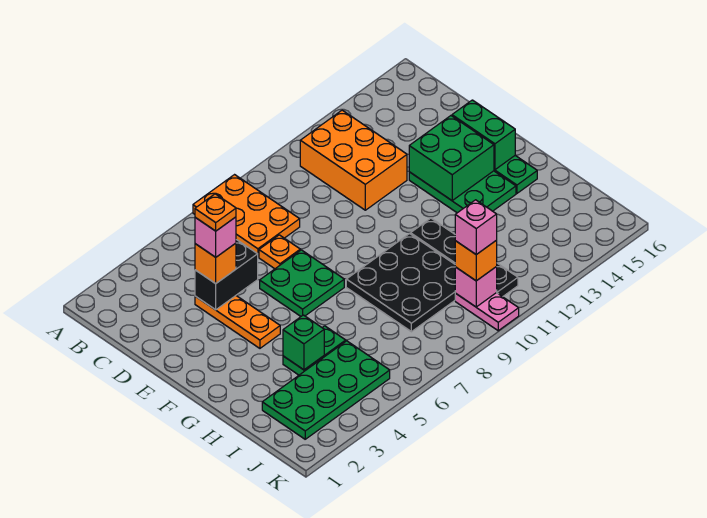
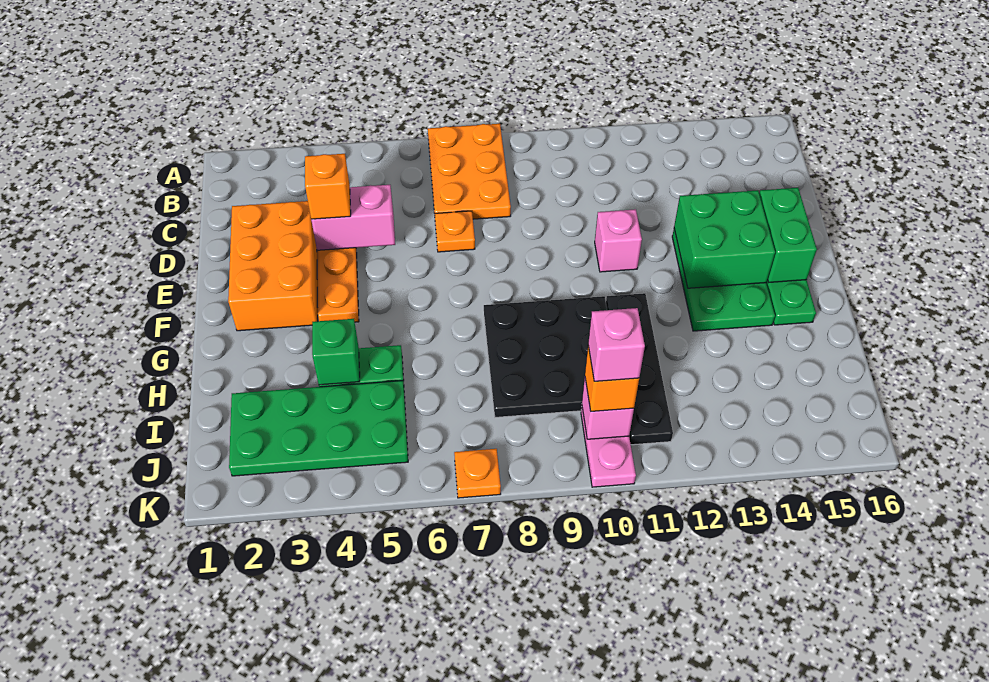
orange 2x3 brick [300,110,407,210] -> orange 2x3 brick moved to [228,201,318,331]
black 1x2 brick [195,240,258,310] -> pink 1x2 brick [311,185,395,250]
pink 1x1 brick [195,217,236,257] -> pink 1x1 brick moved to [595,209,642,272]
orange 1x1 plate [195,194,236,231] -> orange 1x1 plate moved to [454,449,501,498]
green 2x2 plate [260,250,344,316] -> none

